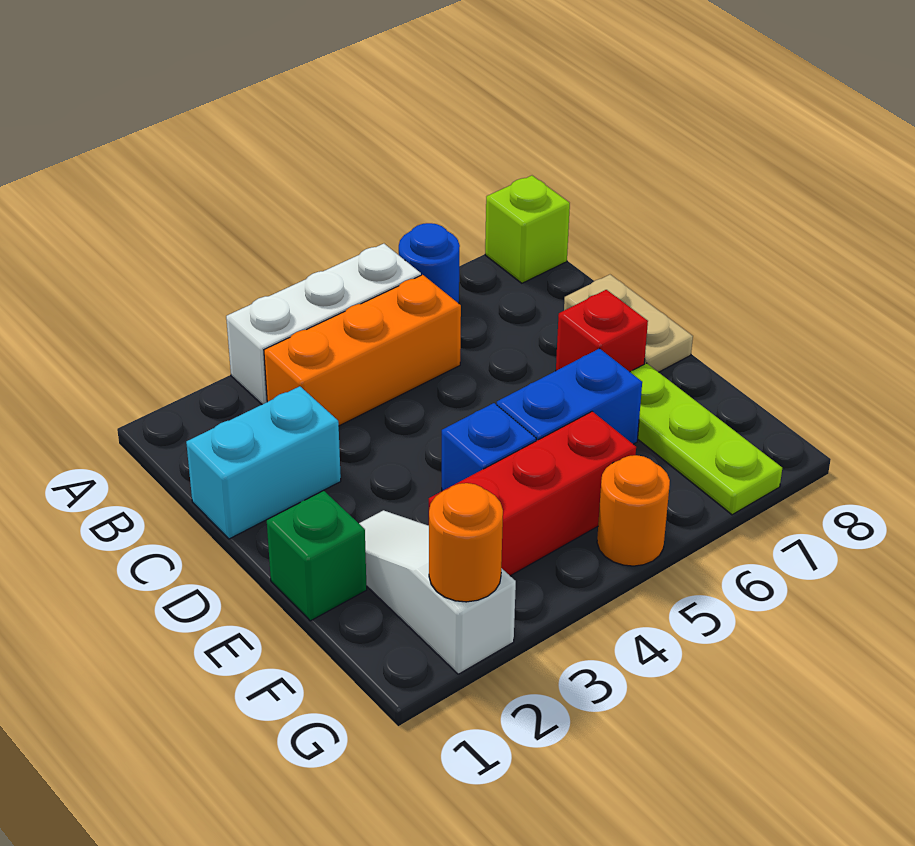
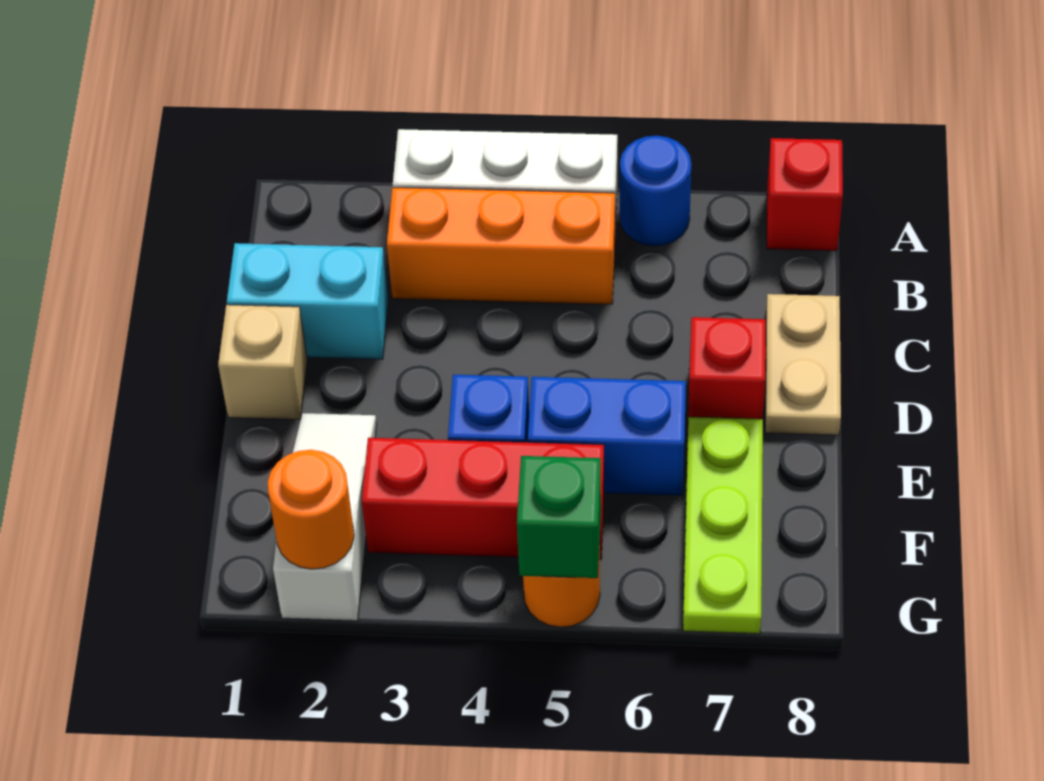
lime 1x1 brick [485,176,570,283] -> red 1x1 brick [767,138,843,251]
none -> tan 1x1 brick [218,305,307,420]
green 1x1 brick [267,491,367,621] -> green 1x1 brick moved to [517,456,601,578]

